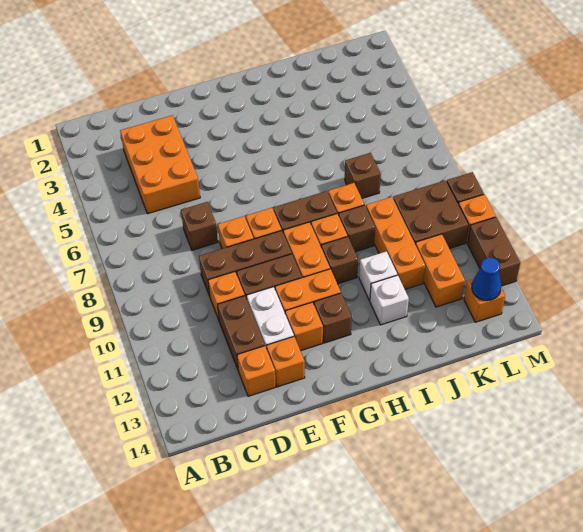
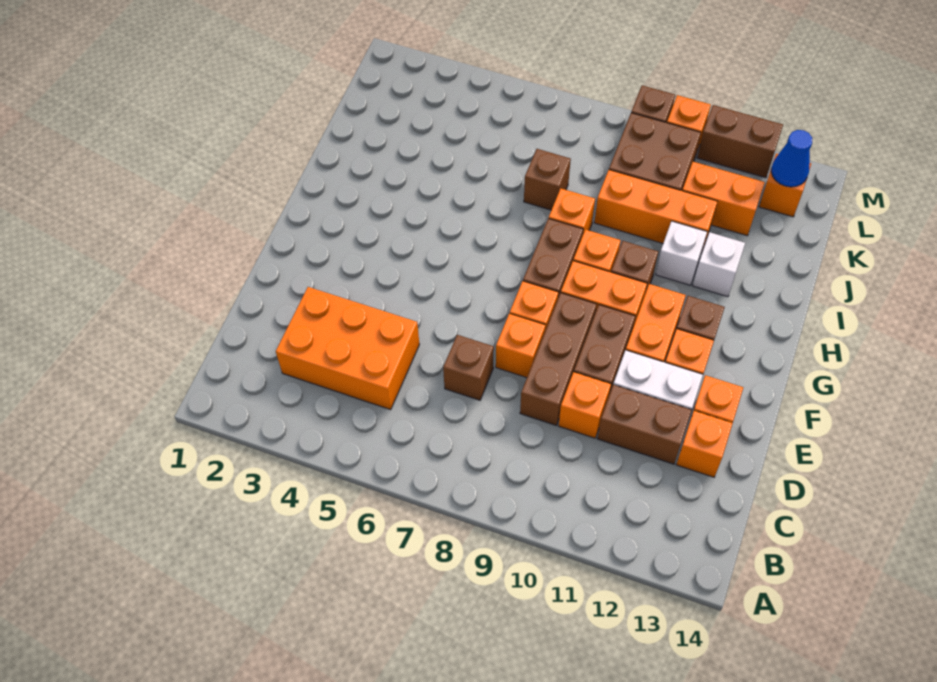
brown 1x1 brick [339,205,375,252] -> none

